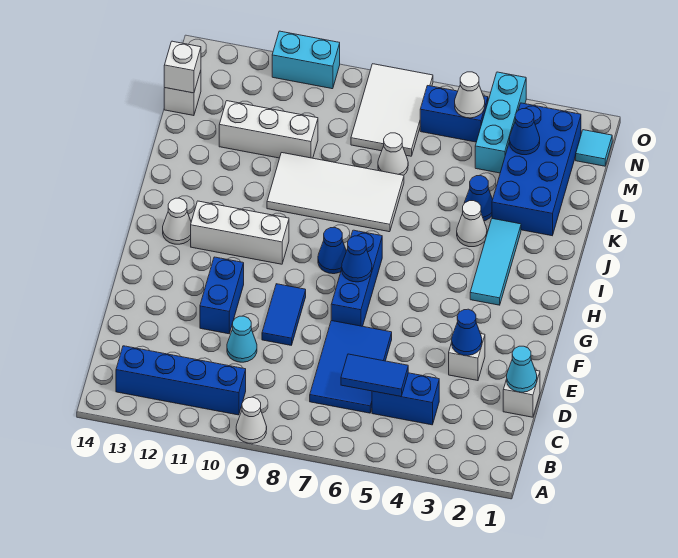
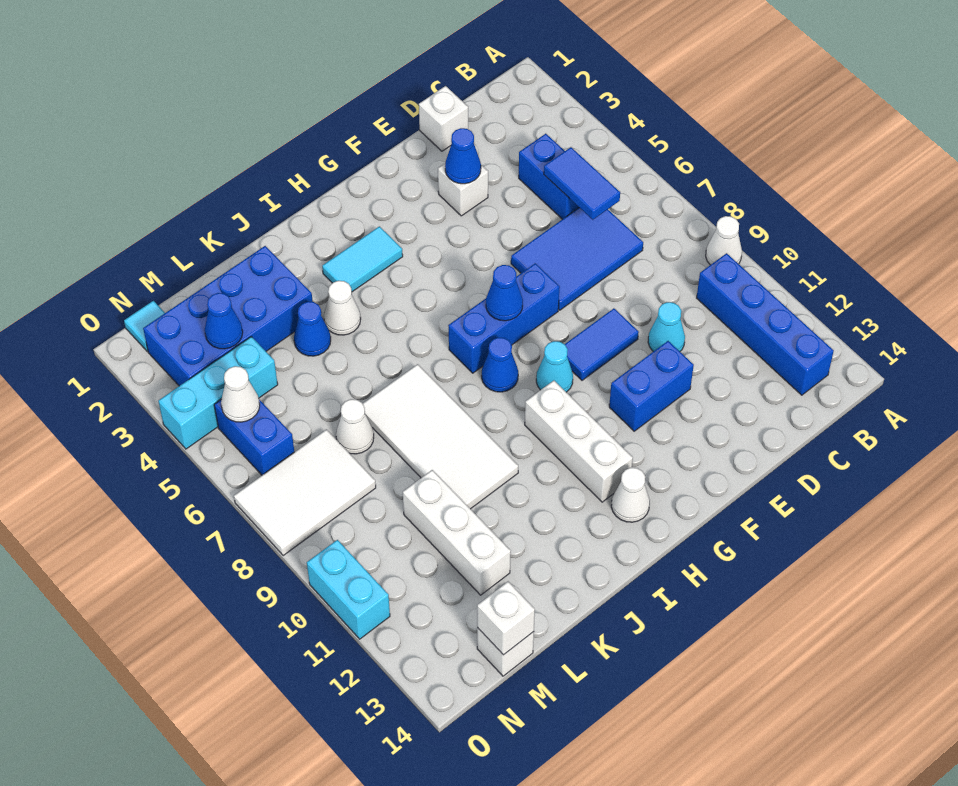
cyan 1x1 cone [507,346,537,392] -> cyan 1x1 cone moved to [536,341,573,392]
cyan 1x3 tile [470,219,521,305] -> cyan 1x2 tile [322,226,403,292]

